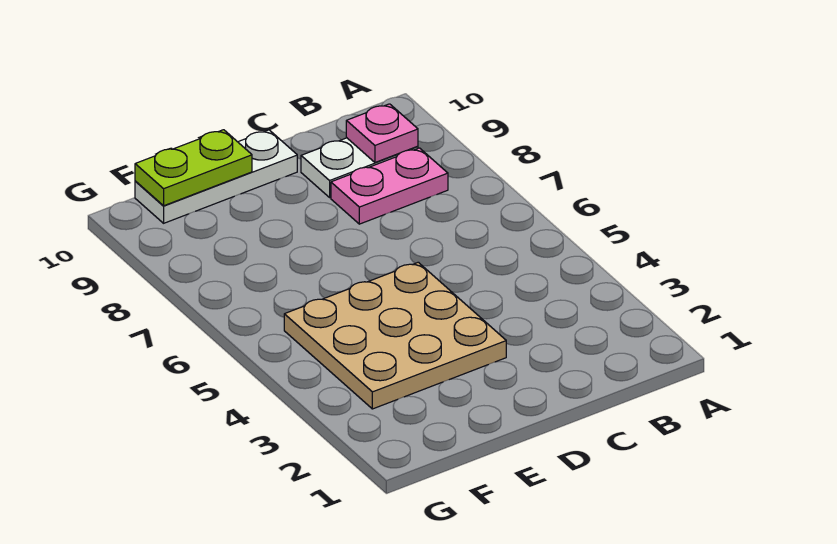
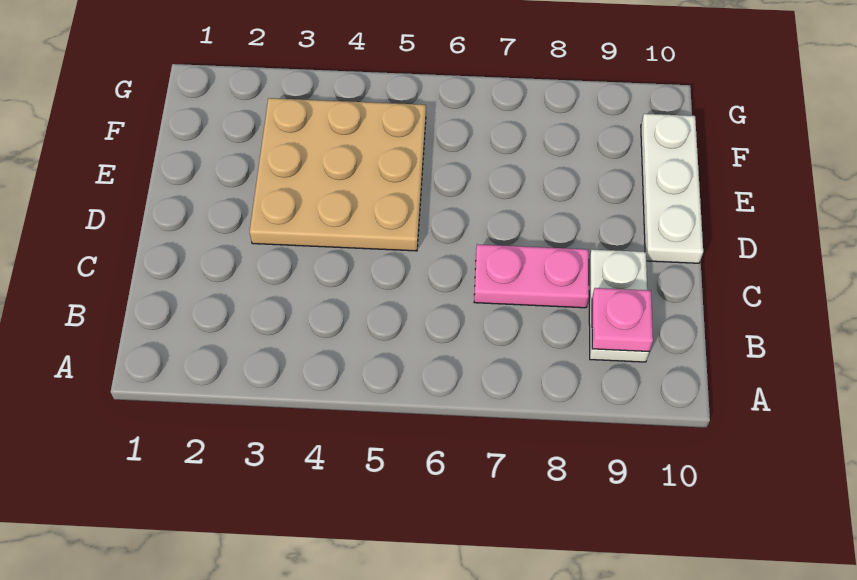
pink 1x2 plate [331,148,448,224] -> pink 1x2 plate turned to [474,244,589,308]
lime 1x2 plate [135,130,252,206] -> none

